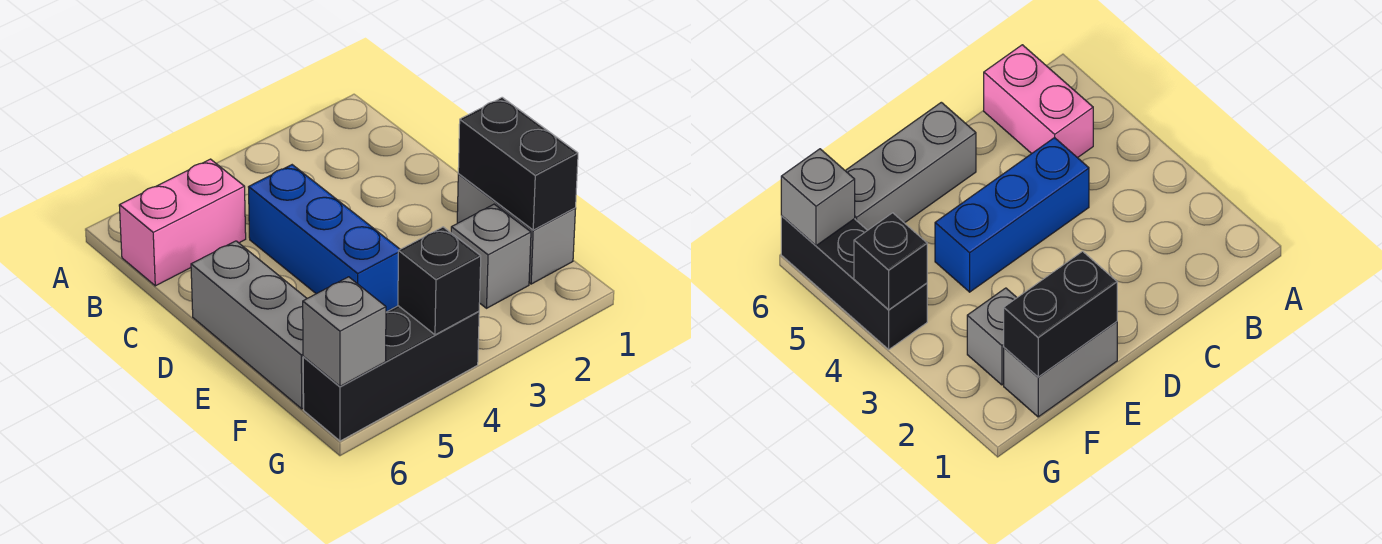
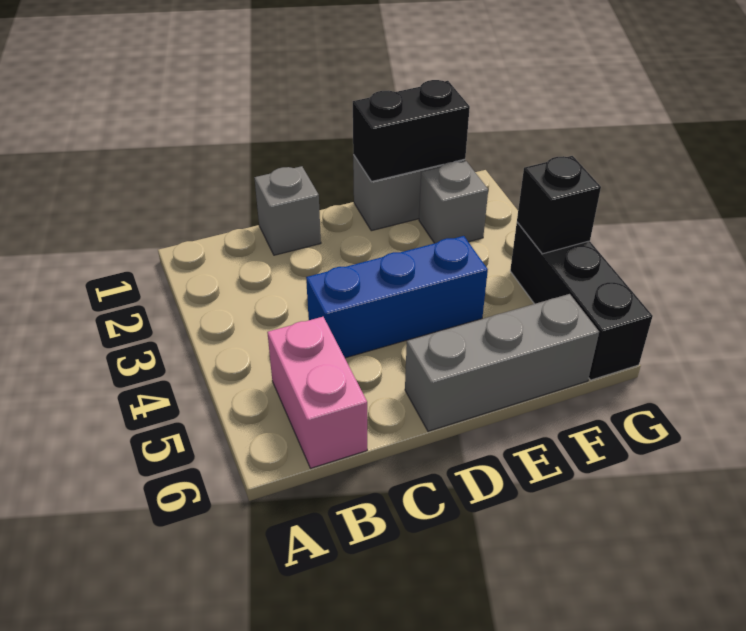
grey 1x1 brick [303,277,386,386] -> grey 1x1 brick moved to [254,166,321,255]

